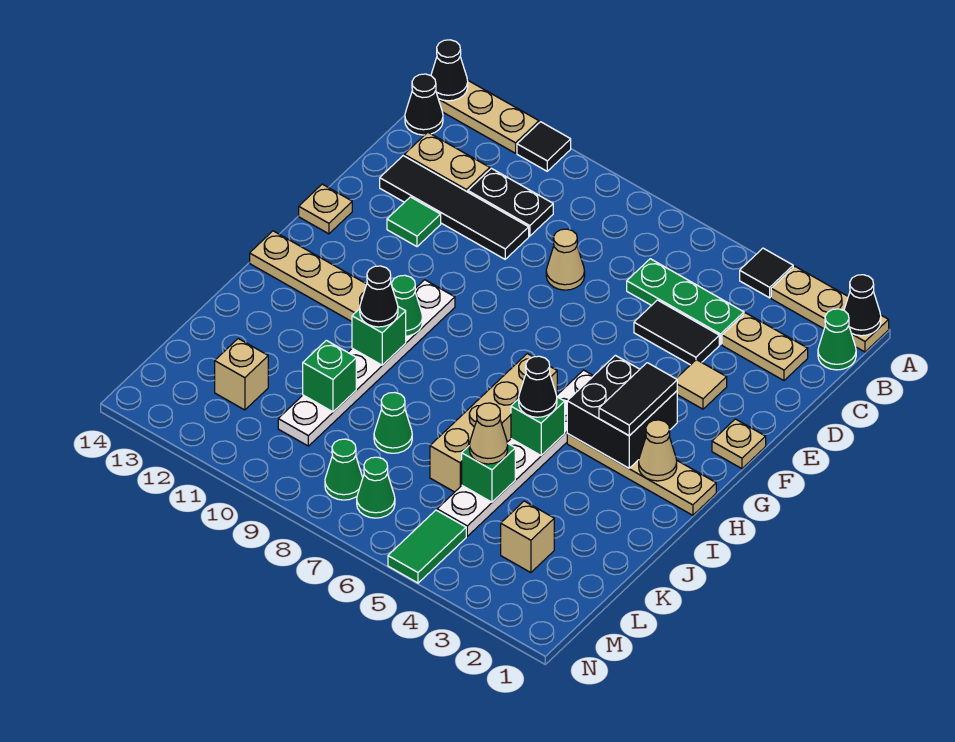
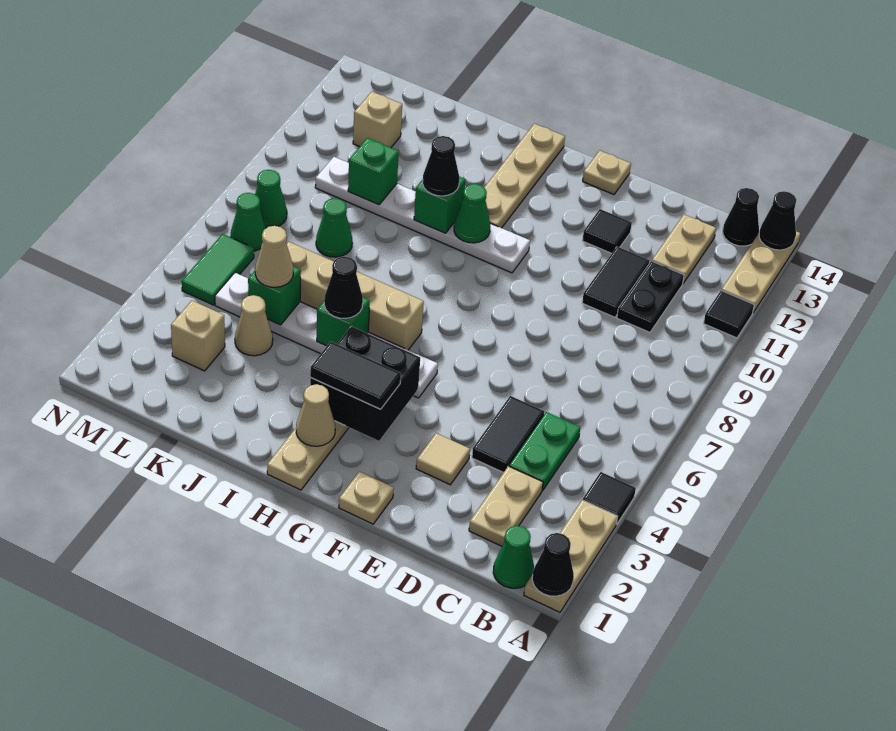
green 1x3 plate [627,259,744,344] -> green 1x2 plate [509,412,580,490]
tan 1x1 cone [546,229,585,290] -> tan 1x1 cone moved to [235,295,273,356]
black 1x4 tile [380,156,529,259] -> black 1x2 tile [582,247,650,317]
green 1x1 tile [387,197,441,247] -> black 1x1 tile [582,209,632,253]
green 1x2 tile [388,510,466,583] -> green 1x2 tile turned to [182,234,254,305]

